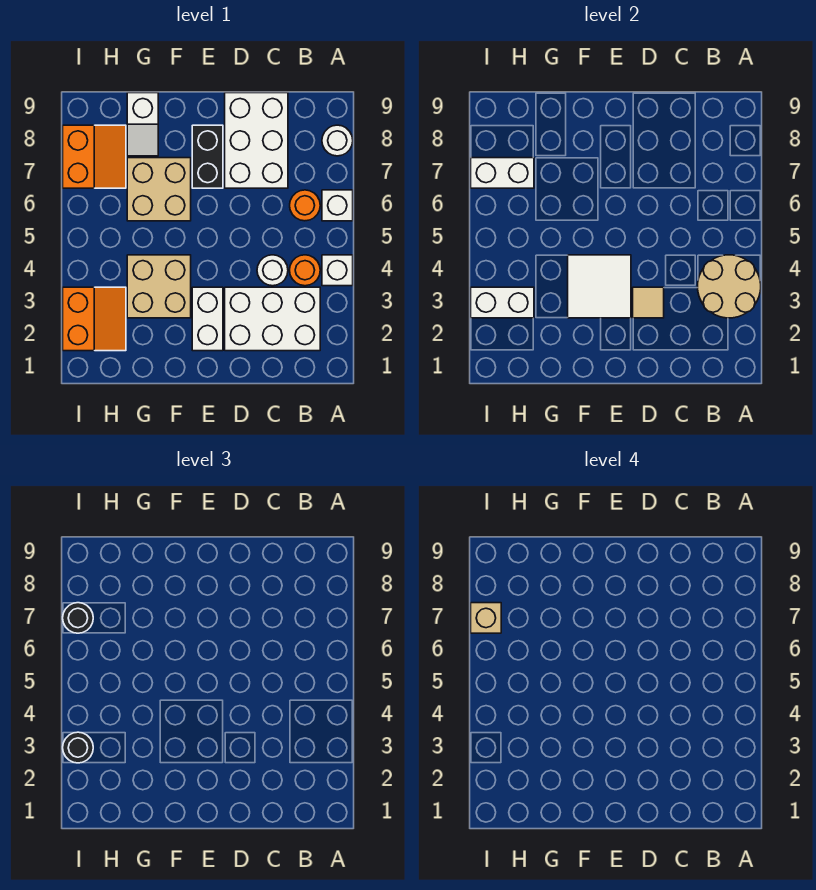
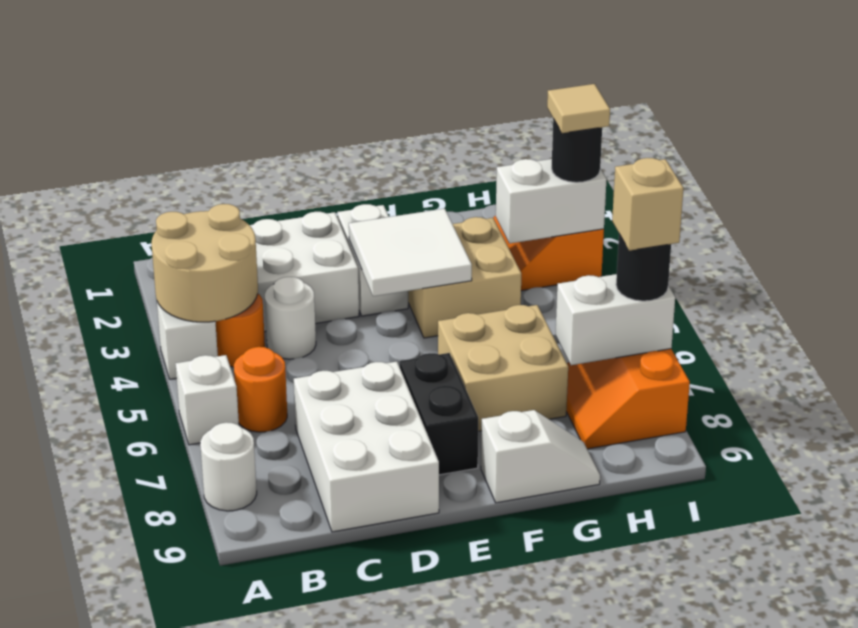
tan 1x1 tile [633,287,664,318] -> tan 1x1 tile moved to [547,84,610,133]
white 1x2 slope [127,93,158,156] -> white 1x2 slope turned to [481,410,600,503]

